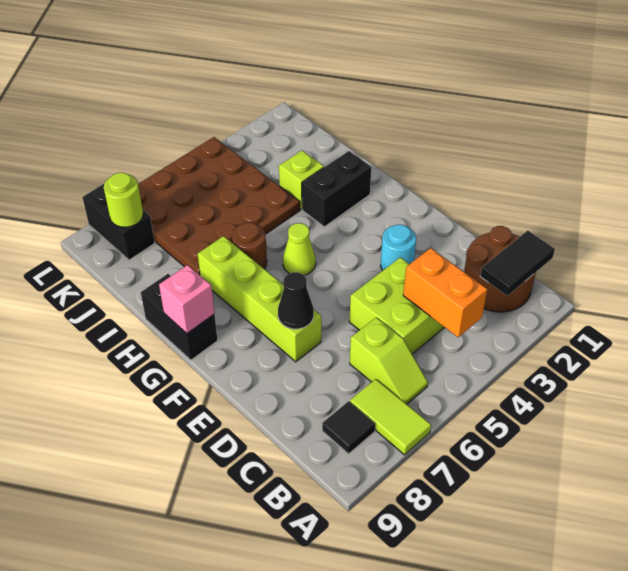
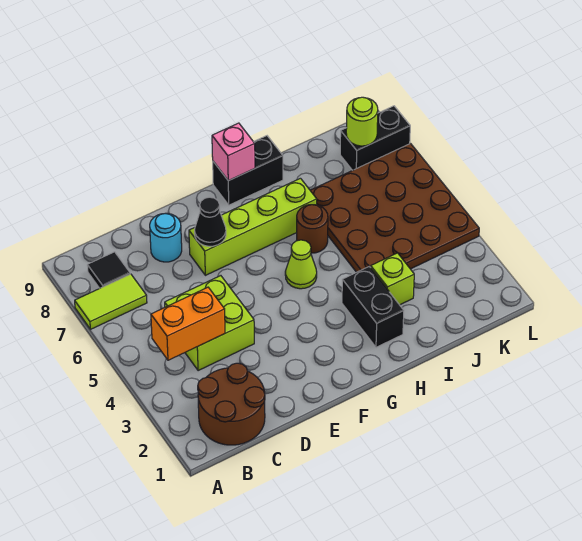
black 1x2 tile [480,231,555,296] -> none
lime 1x2 slope [350,318,428,404] -> none
cyan 1x1 round brick [381,225,416,271] -> cyan 1x1 round brick moved to [150,213,182,262]

